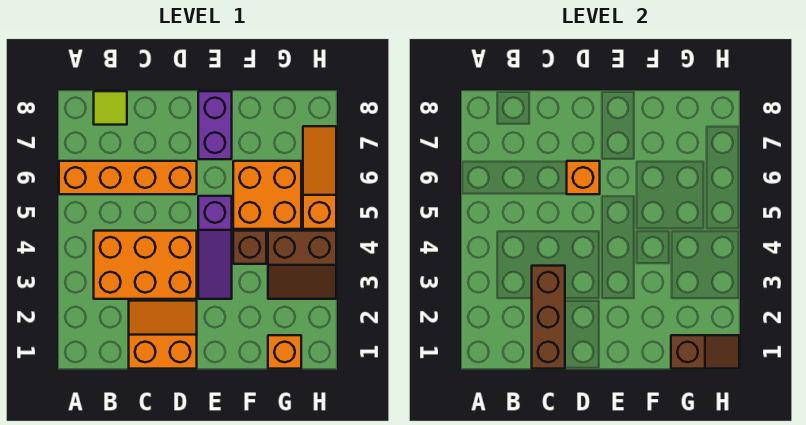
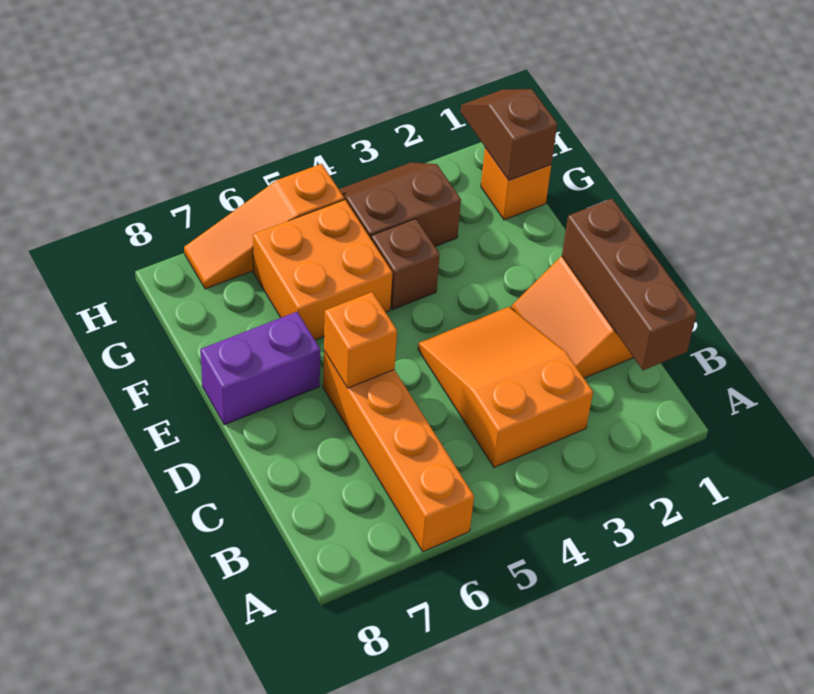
orange 2x3 brick [94,231,197,299] -> orange 2x3 slope [418,307,593,467]
lime 1x1 tile [94,91,127,125] -> none
brown 1x3 brick [532,266,565,369] -> brown 1x3 brick turned to [562,199,697,370]
purple 1x3 slope [198,196,232,299] -> none
brown 2x2 slope [268,231,336,299] -> brown 2x2 slope turned to [339,162,461,247]

